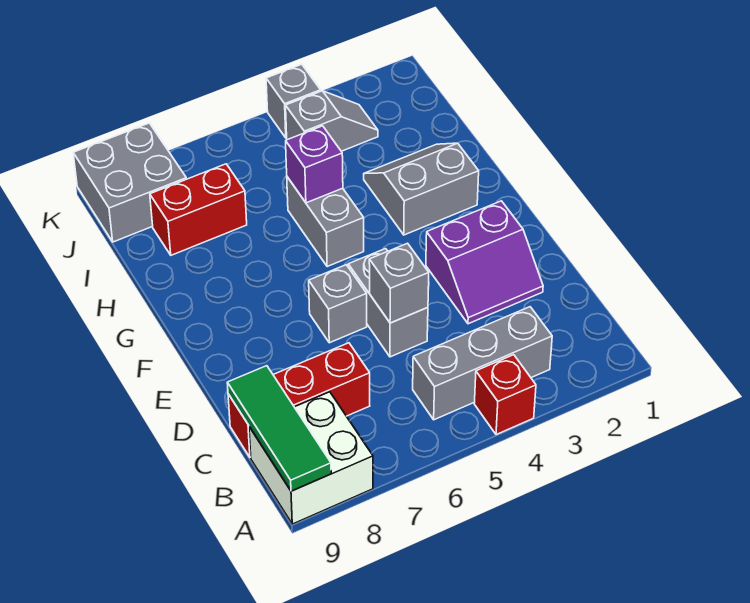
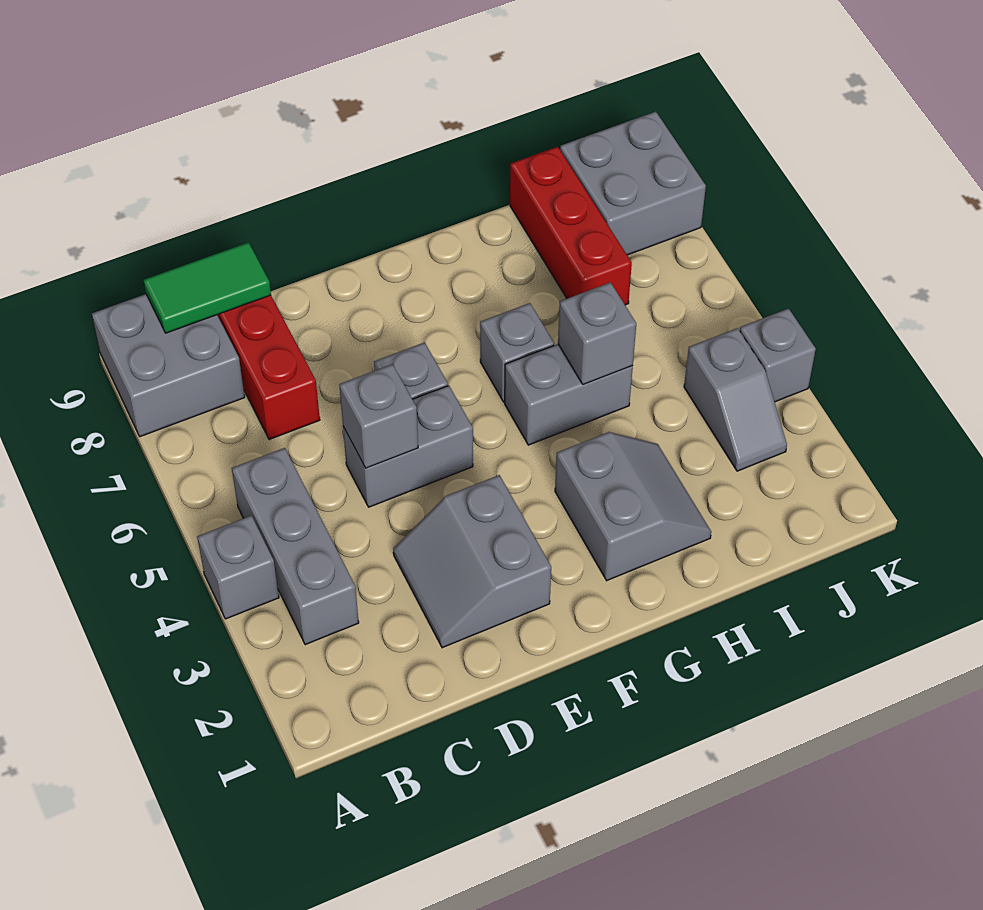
red 1x1 brick [474,355,536,435] -> grey 1x1 brick [197,516,279,619]
white 2x2 brick [249,392,373,524] -> grey 2x2 brick [92,294,245,437]
green 1x3 tile [227,366,331,491] -> green 1x2 tile [144,242,271,333]
purple 2x2 slope [426,201,543,324] -> grey 2x2 slope [393,475,551,648]
none -> grey 1x1 brick [480,303,554,402]
purple 1x1 brick [286,126,343,203] -> grey 1x1 brick [558,282,636,385]
red 1x2 brick [150,164,247,255] -> red 1x3 brick [510,147,632,305]

